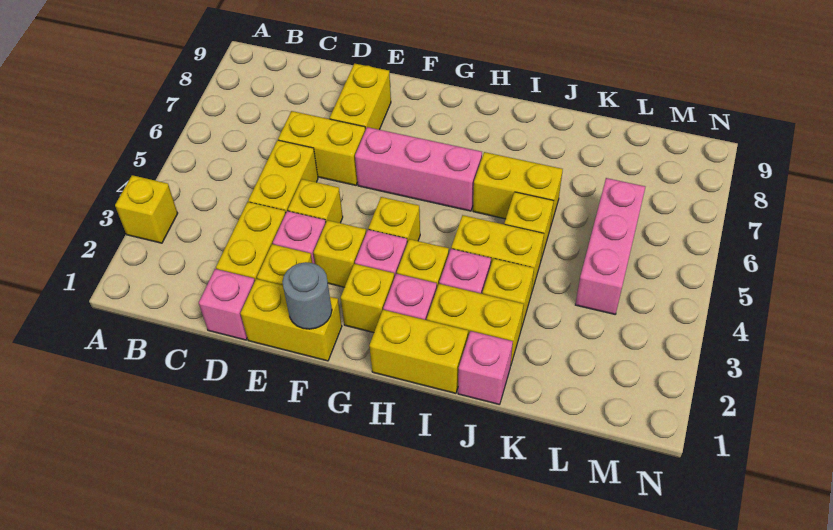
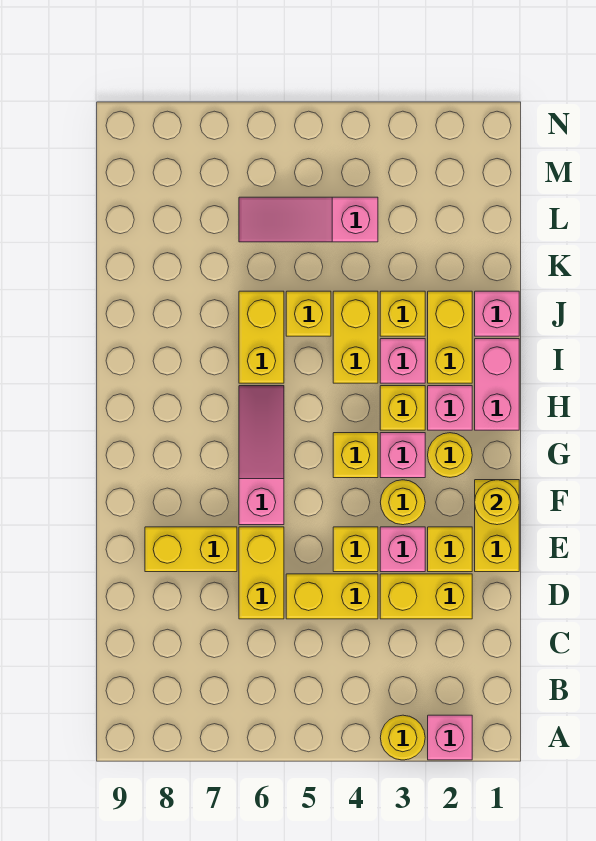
yellow 1x1 brick [115,175,178,243] -> yellow 1x1 round brick [380,715,425,760]
pink 1x1 brick [199,269,255,340] -> pink 1x1 brick moved to [428,715,472,760]
grey 1x1 round brick [282,262,332,329] -> yellow 1x1 round brick [475,480,519,525]
yellow 1x1 brick [313,220,366,287] -> yellow 1x1 round brick [380,480,425,525]
pink 1x3 brick [355,127,482,211] -> pink 1x3 slope [239,386,284,525]
yellow 1x1 brick [341,264,394,333] -> yellow 1x1 round brick [428,433,472,477]
yellow 1x2 brick [369,310,468,393] -> pink 1x2 brick [475,339,519,430]
pink 1x3 brick [575,178,645,314] -> pink 1x3 slope [239,197,378,242]

